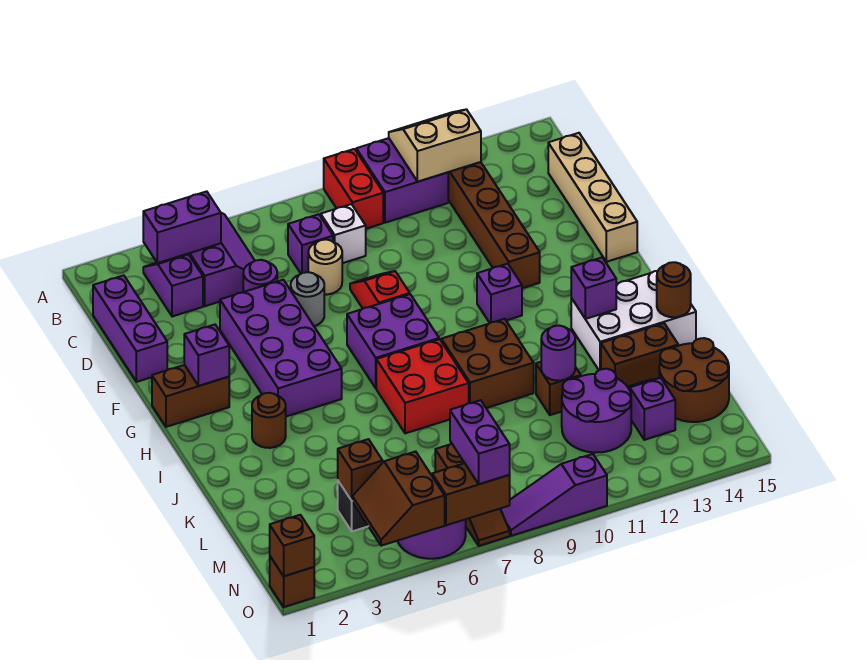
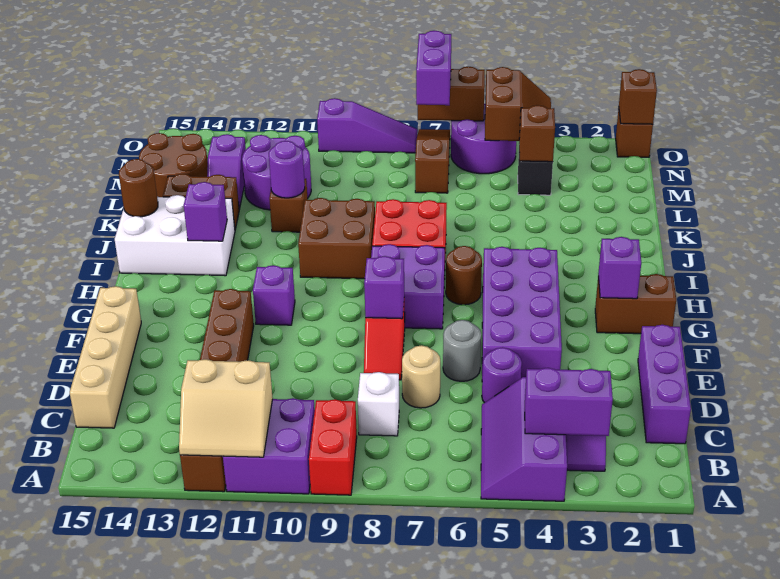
purple 1x1 brick [288,214,333,274] -> purple 1x1 brick moved to [364,256,404,319]
brown 1x1 round brick [252,393,286,448] -> brown 1x1 round brick moved to [446,246,482,305]

